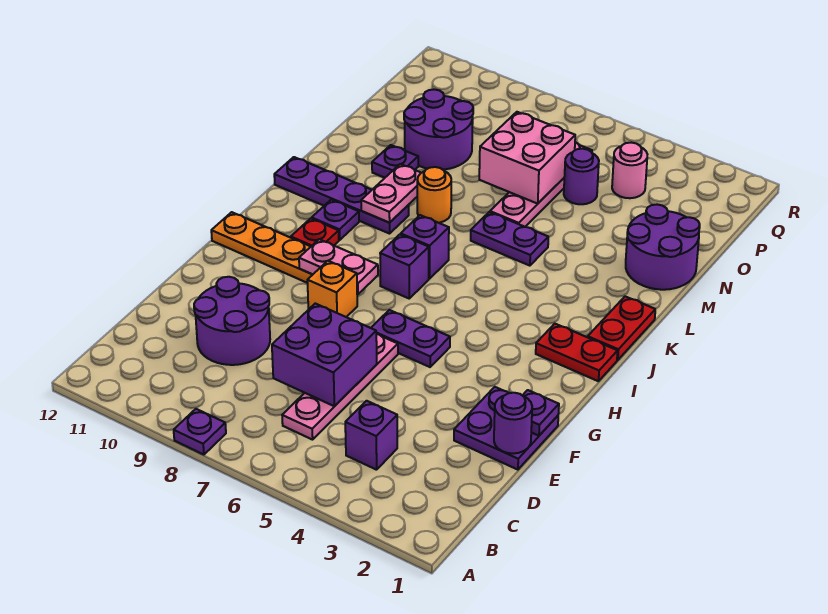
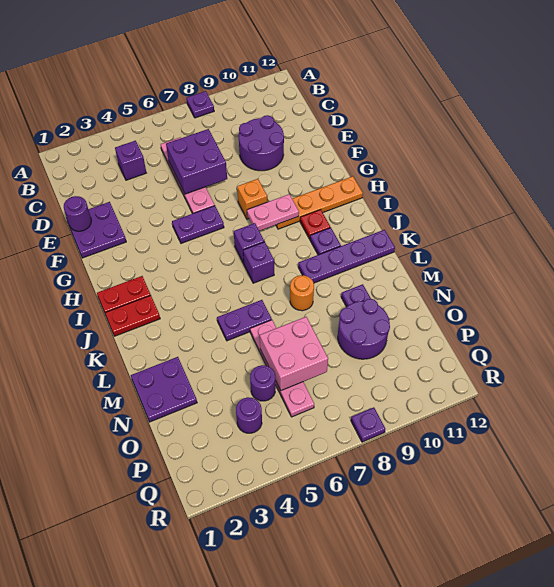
purple 1x1 plate [522,390,559,436] -> purple 1x1 plate moved to [351,407,385,442]
red 1x2 plate [588,296,655,360] -> red 1x2 plate turned to [105,295,160,336]
pink 1x2 plate [361,164,421,223] -> none
purple 2x2 round brick [626,205,700,290] -> purple 2x2 plate [131,357,197,422]
pink 1x1 round brick [612,143,647,198] -> purple 1x1 round brick [236,397,262,433]

